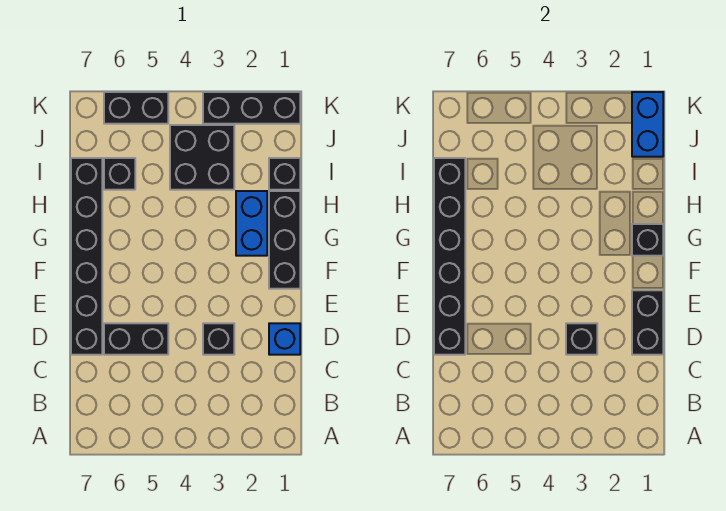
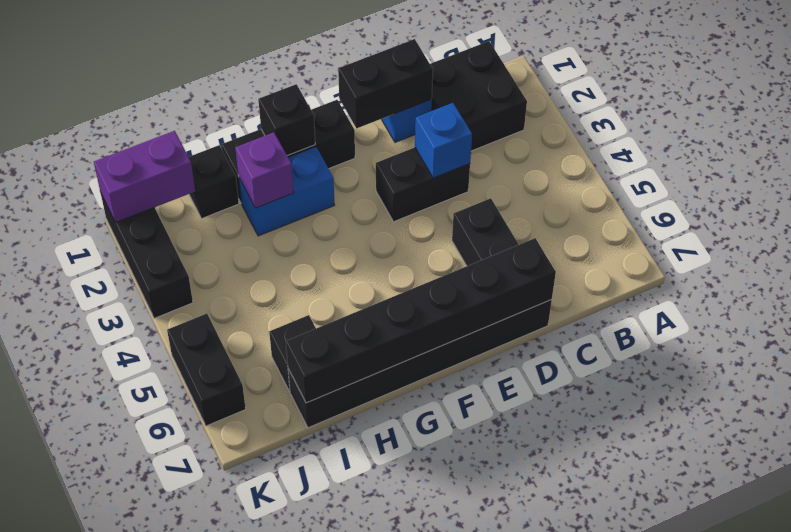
black 1x1 brick [203,323,234,355] -> black 1x2 brick [376,147,470,222]
black 1x1 brick [566,323,597,355] -> blue 1x1 brick [415,103,472,178]
none -> purple 1x1 brick [235,132,294,208]
black 2x2 brick [170,125,234,190] -> black 2x2 brick moved to [430,41,527,151]
blue 1x2 brick [632,92,663,157] -> purple 1x2 brick [94,131,195,223]

